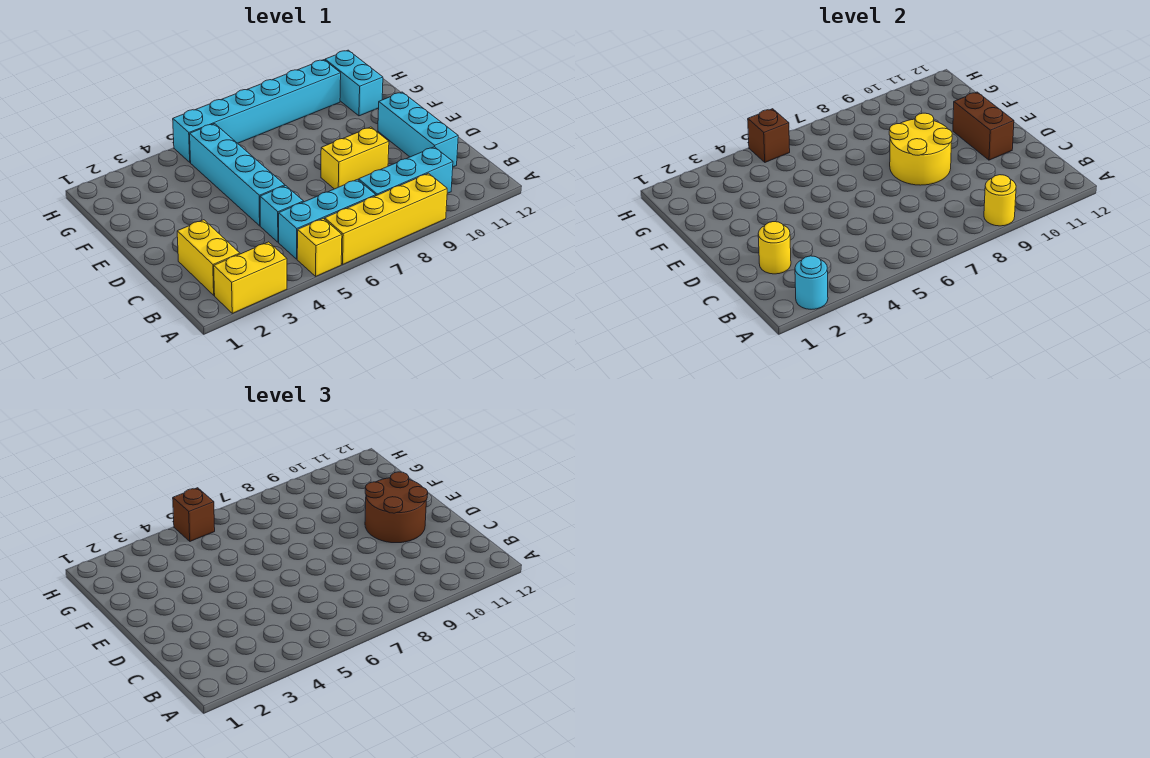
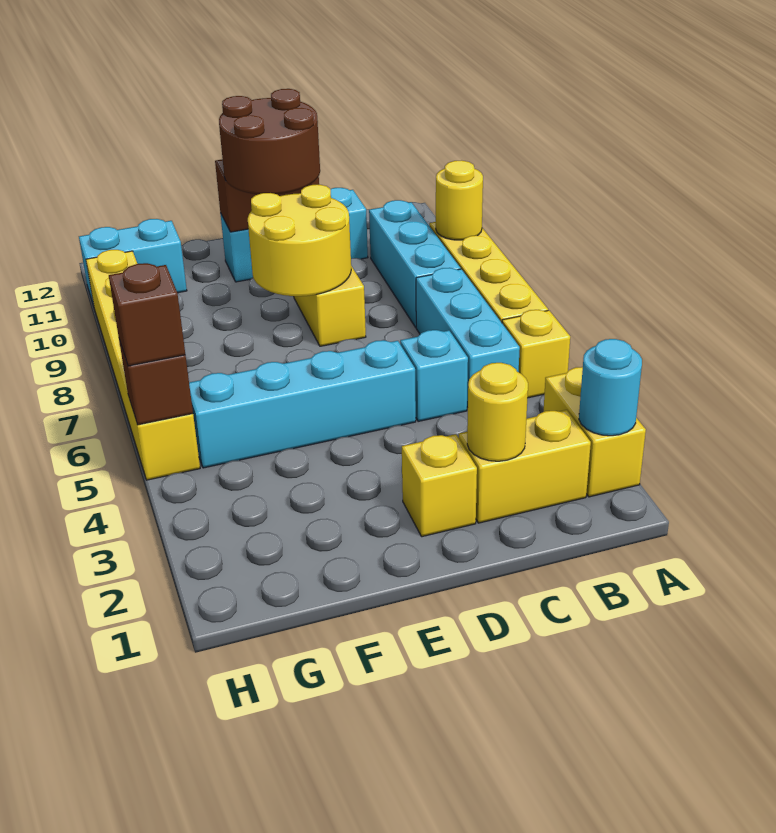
none -> yellow 1x1 brick [402,434,477,537]
cyan 1x6 brick [173,60,341,162] -> yellow 1x6 brick [86,250,200,480]

